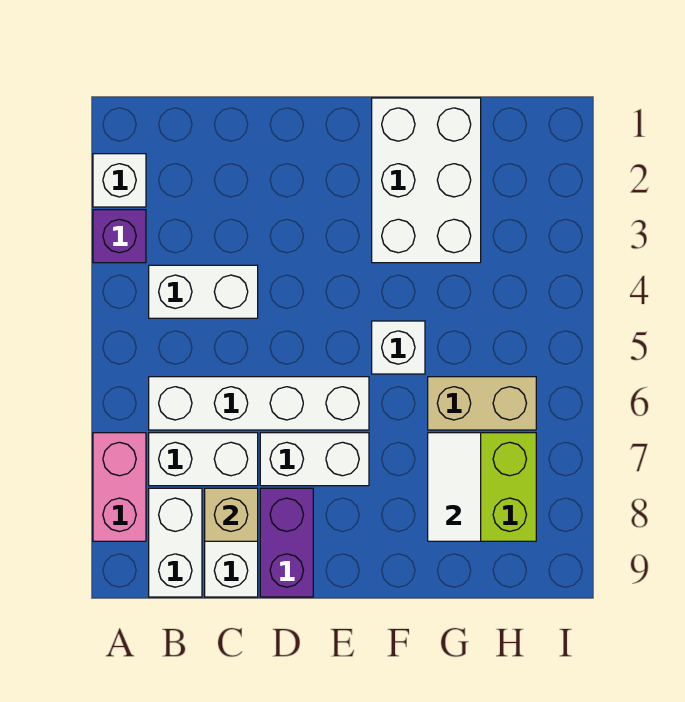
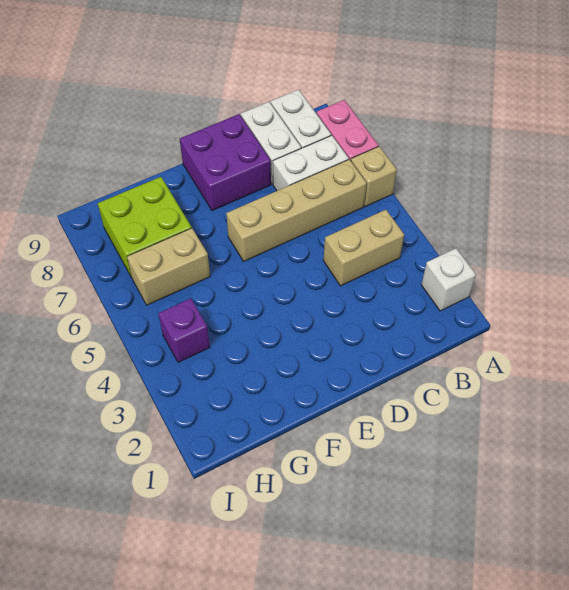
purple 1x1 brick [93,210,146,263] -> purple 1x1 brick moved to [158,298,210,362]
white 1x2 brick [149,265,258,318] -> tan 1x2 brick [323,210,404,286]
white 1x4 brick [149,377,369,430] -> tan 1x4 brick [226,159,367,261]
tan 1x1 brick [205,488,258,541] -> tan 1x1 brick moved to [351,146,397,207]
white 1x2 brick [260,433,369,486] -> none
purple 1x2 brick [260,488,313,597] -> purple 2x2 brick [180,114,271,211]
white 2x3 brick [372,98,481,263] -> none
white 1x1 brick [372,321,425,374] -> none
white 1x2 tile [428,433,481,541] -> none

